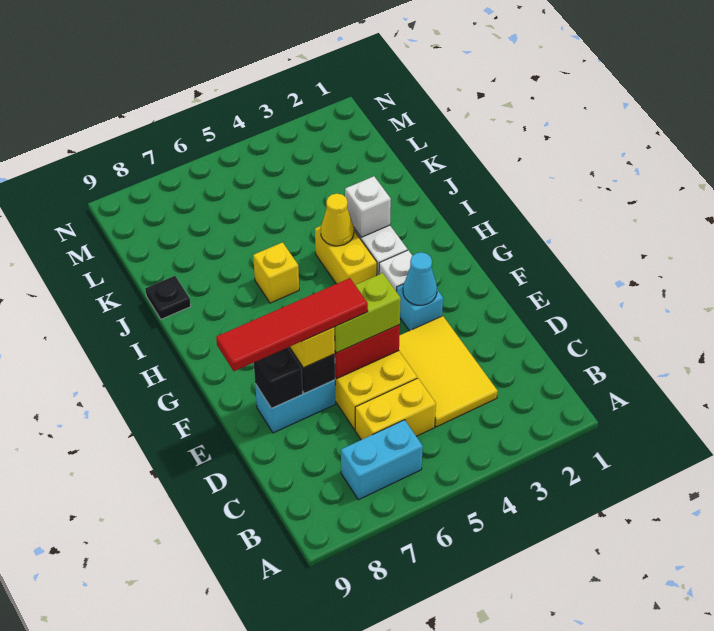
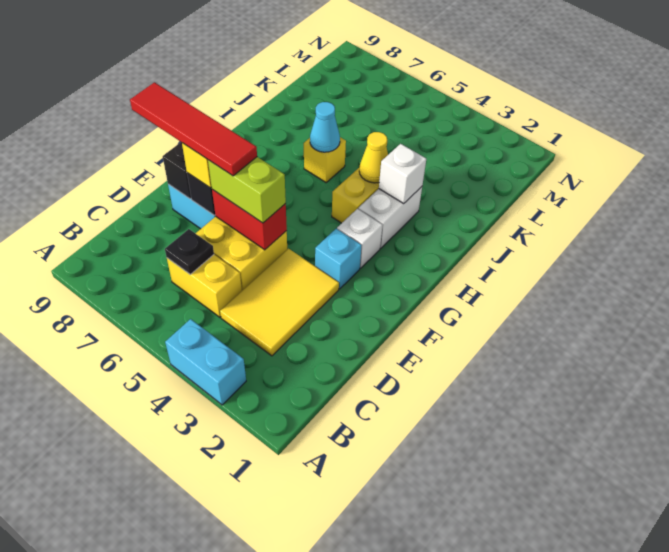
cyan 1x2 brick [341,420,423,500] -> cyan 1x2 brick moved to [165,319,246,405]
cyan 1x1 cone [403,252,437,305] -> cyan 1x1 cone moved to [310,102,340,152]
black 1x1 plate [145,276,191,319] -> black 1x1 plate moved to [165,229,214,275]

